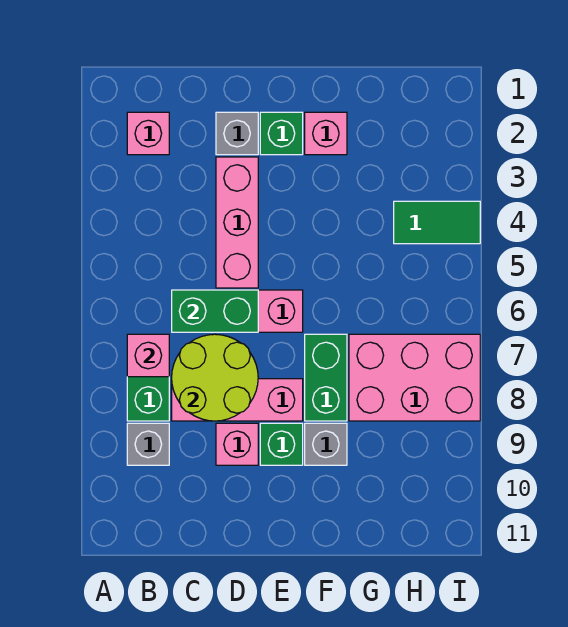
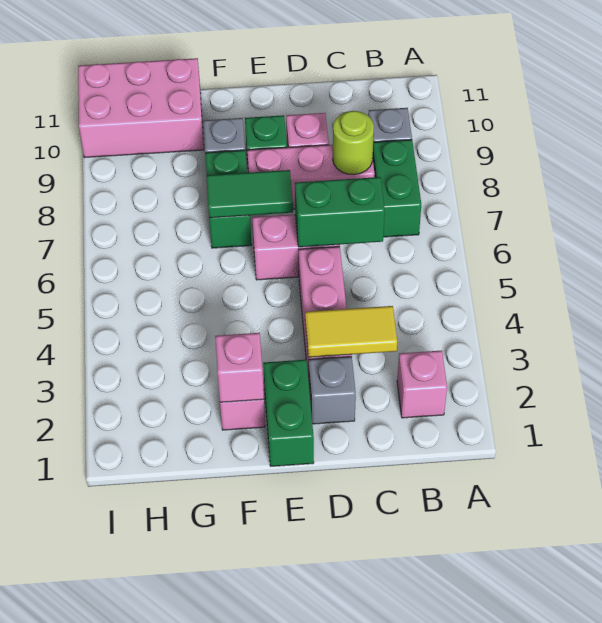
pink 1x1 brick [127,334,169,377] -> pink 1x1 brick moved to [215,333,264,402]
none -> yellow 1x2 tile [305,306,397,357]
lime 2x2 round brick [172,334,258,421] -> lime 1x1 round brick [333,111,374,175]
green 1x1 brick [260,112,303,155] -> green 1x2 brick [263,360,314,466]
pink 2x3 brick [349,334,480,421] -> pink 2x3 brick moved to [78,58,204,158]
green 1x2 tile [394,201,480,244] -> green 1x2 tile moved to [206,170,293,218]

